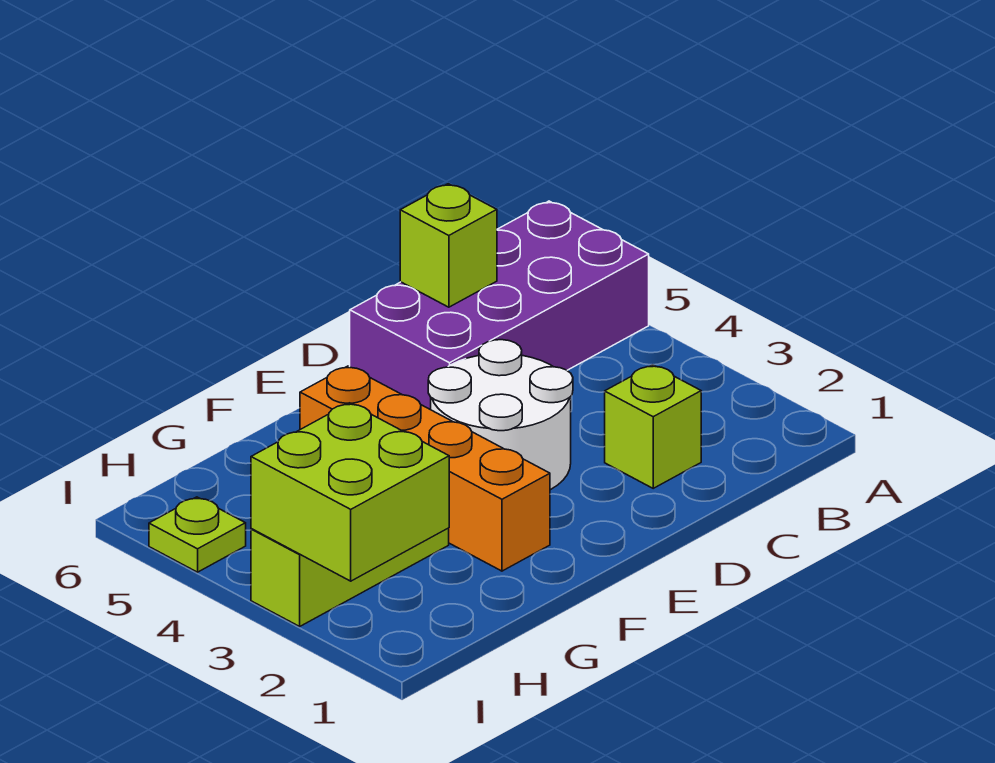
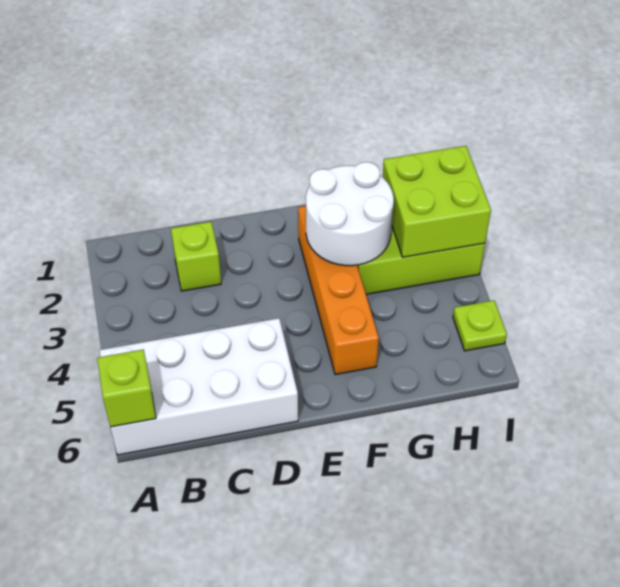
purple 2x4 brick [350,201,649,410] -> white 2x4 brick [99,318,298,455]
lime 1x1 brick [400,184,497,307] -> lime 1x1 brick moved to [97,349,156,427]
white 2x2 round brick [428,340,573,490] -> white 2x2 round brick moved to [306,162,394,266]

